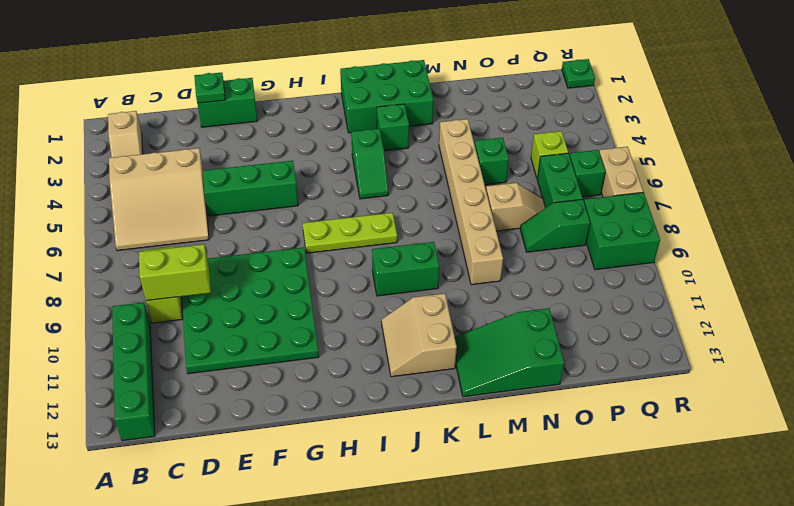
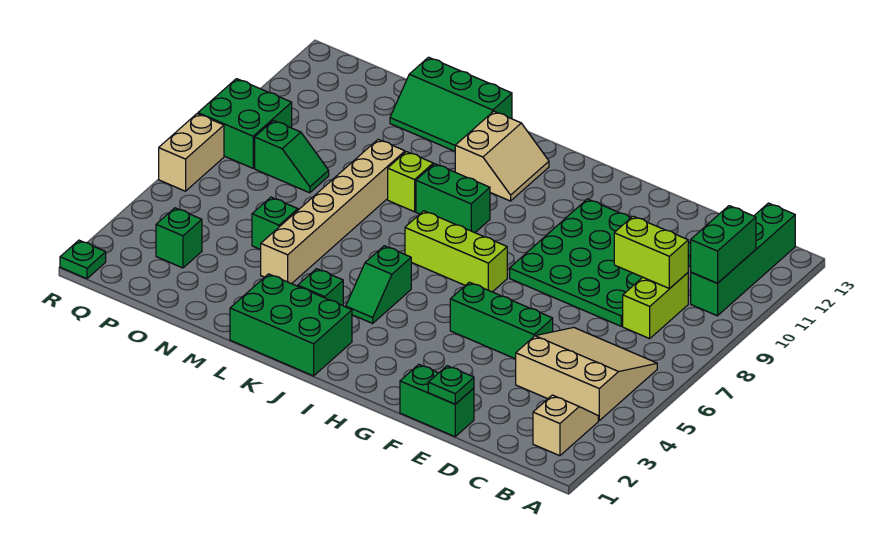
lime 1x3 plate [302,213,397,253] -> lime 1x3 brick [405,211,507,292]
green 1x2 slope [351,129,388,199] -> green 1x2 slope turned to [346,246,411,323]
green 2x3 slope [455,308,564,397] -> green 2x3 slope turned to [390,57,512,151]
tan 1x2 slope [486,183,545,231] -> none
lime 1x1 brick [531,131,568,178] -> lime 1x1 brick moved to [388,152,433,212]
green 1x2 brick [537,153,583,208] -> green 1x2 brick moved to [691,206,756,283]
green 1x1 brick [570,150,605,197] -> green 1x1 brick moved to [156,208,202,268]

